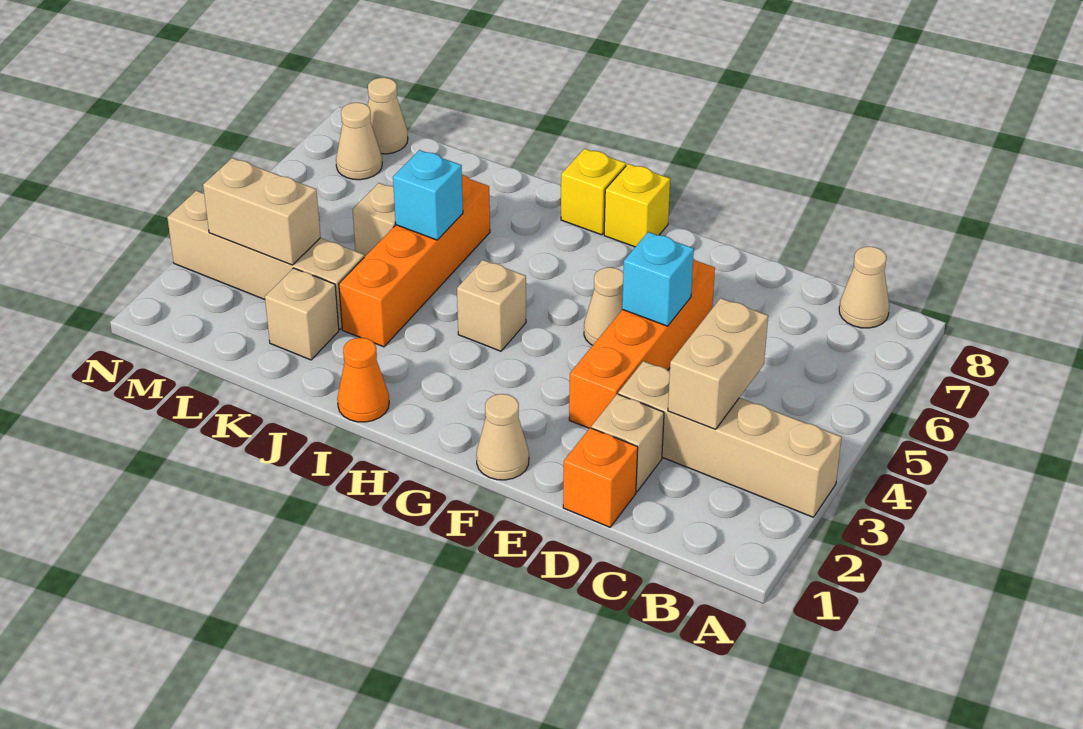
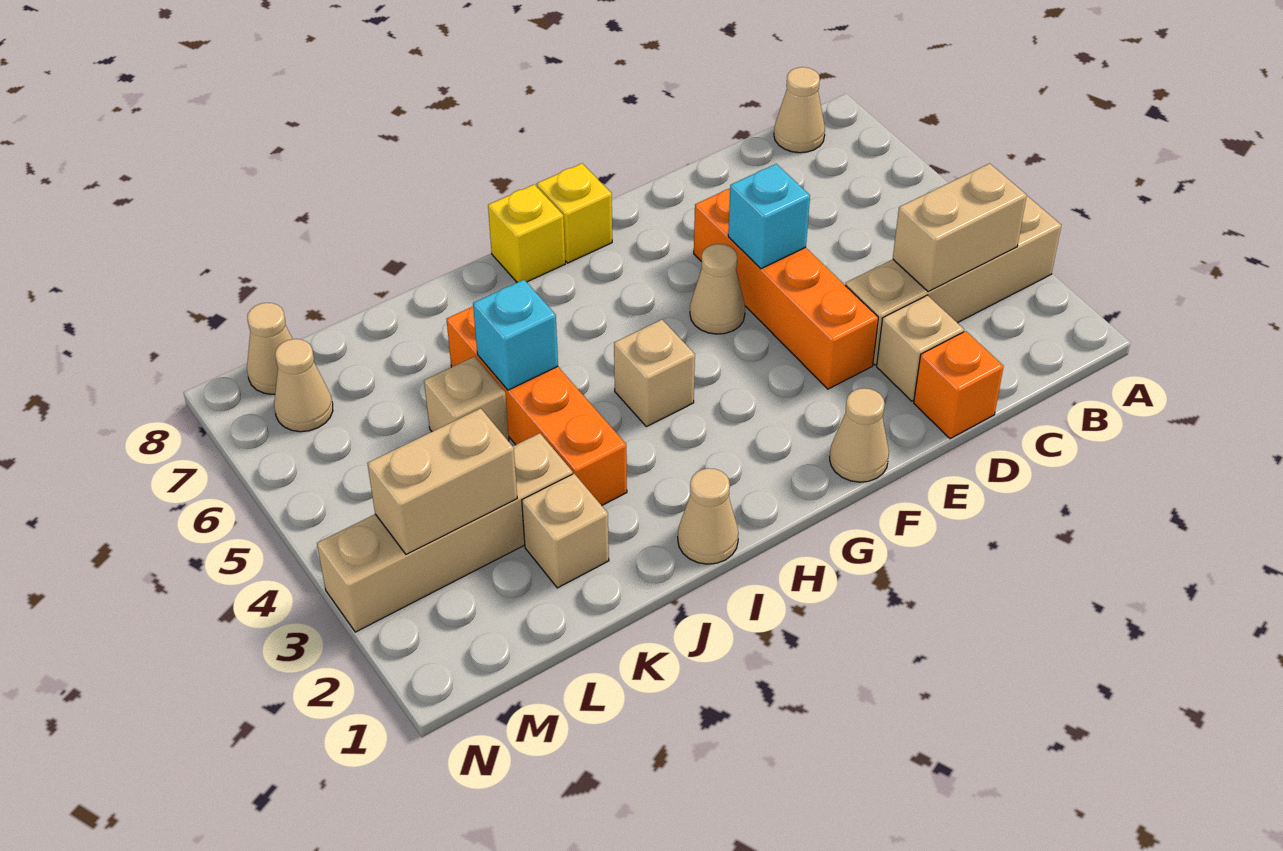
tan 1x2 brick [668,298,768,429] -> tan 1x2 brick turned to [893,163,1027,292]
orange 1x1 cone [337,338,389,422] -> tan 1x1 cone [678,468,739,564]

